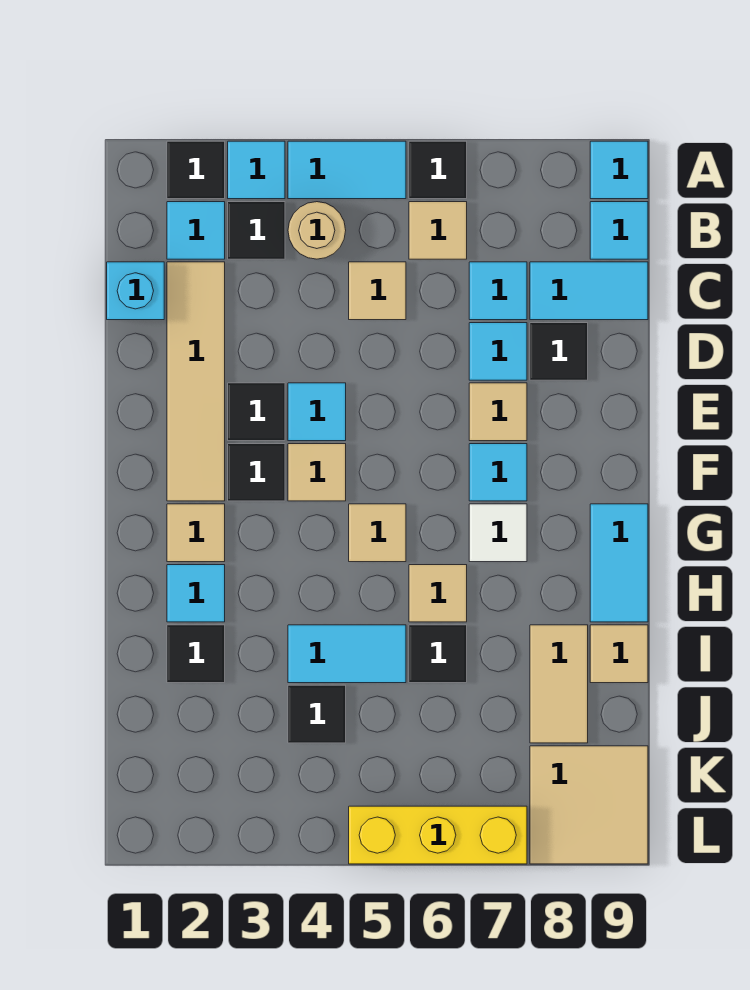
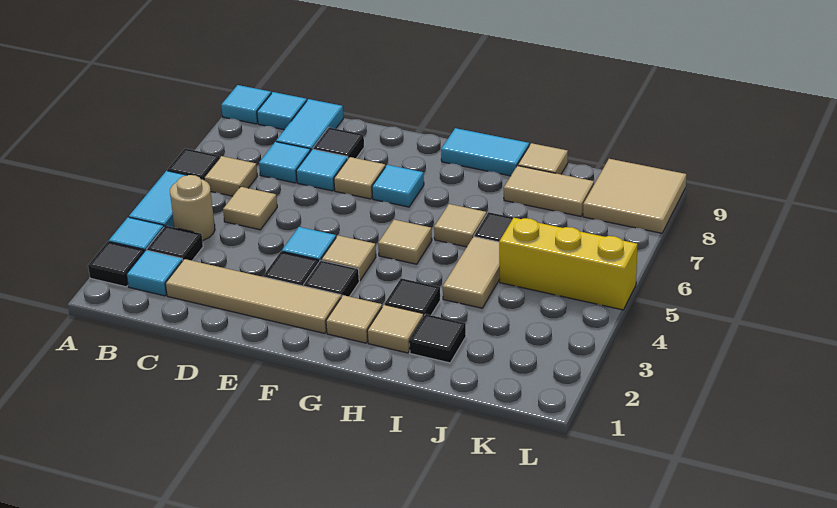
cyan 1x1 brick [107,262,164,320] -> none
white 1x1 tile [469,504,527,562] -> none
cyan 1x1 tile [167,565,225,622] -> tan 1x1 tile [367,305,424,353]
cyan 1x2 tile [288,625,406,683] -> tan 1x2 tile [443,237,500,308]
black 1x1 tile [288,685,346,743] -> black 1x1 tile moved to [385,278,440,315]
yellow 1x3 brick [349,806,527,864] -> yellow 1x3 brick turned to [499,218,638,310]

